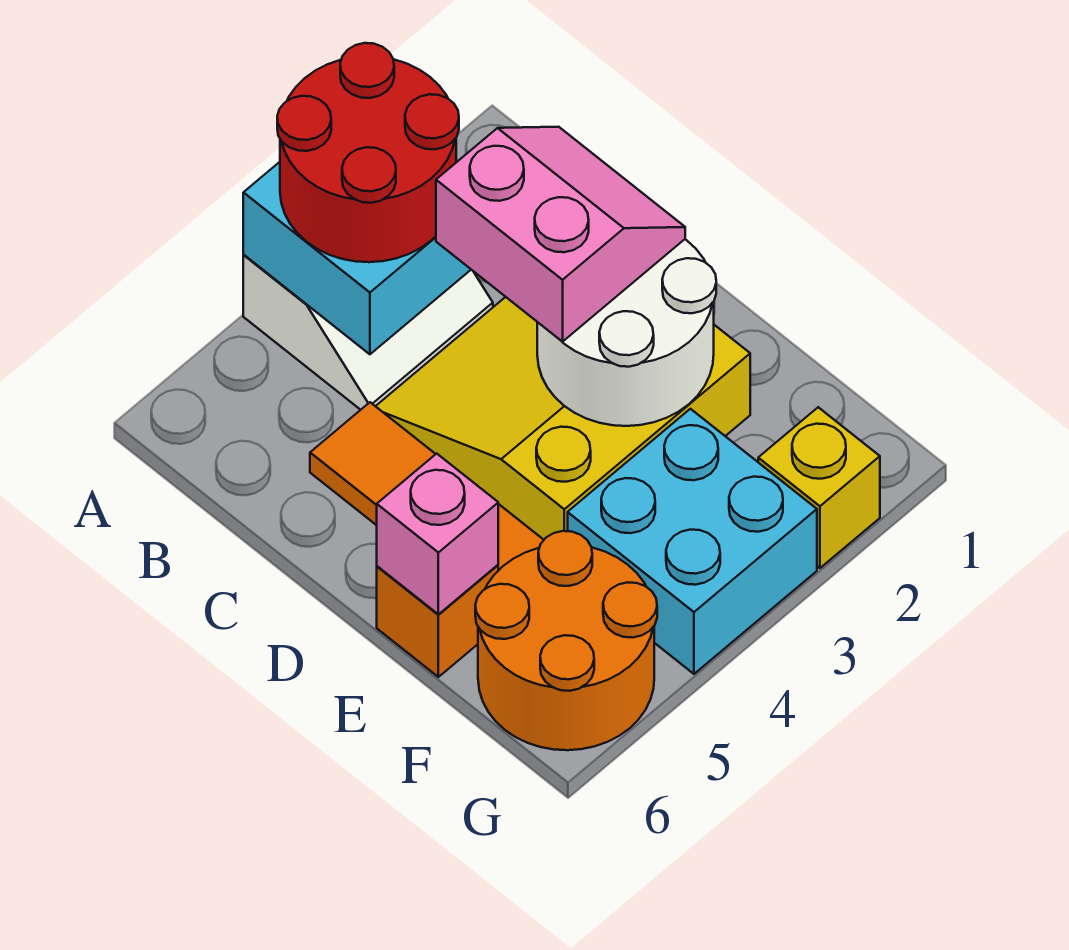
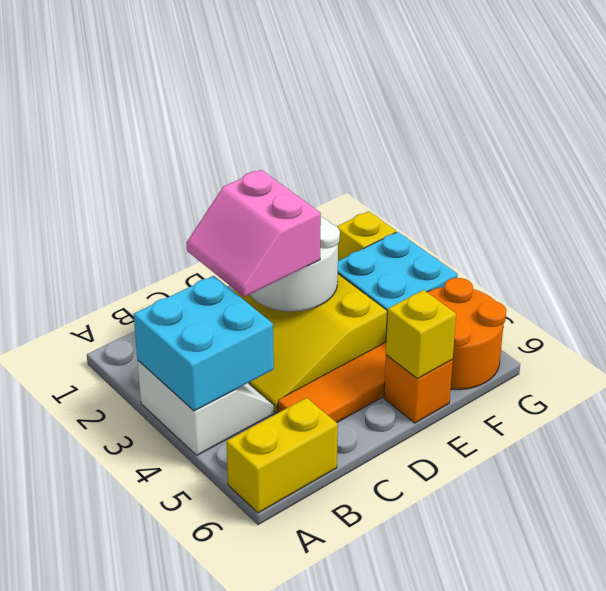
red 2x2 round brick [277,43,459,262] -> none
none -> yellow 1x2 brick [226,398,338,513]
pink 2x2 slope [436,127,685,342] -> pink 2x2 slope turned to [186,170,321,297]
pink 1x1 brick [377,454,498,614] -> yellow 1x1 brick [386,290,456,379]

